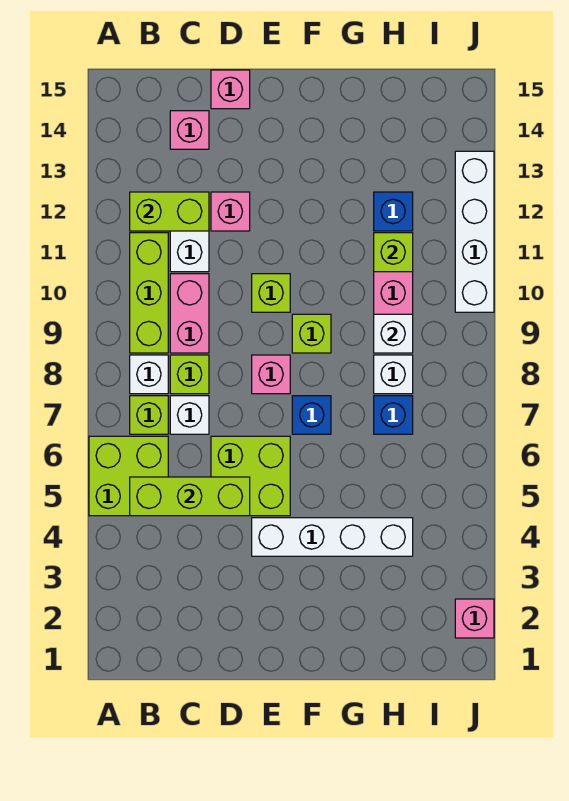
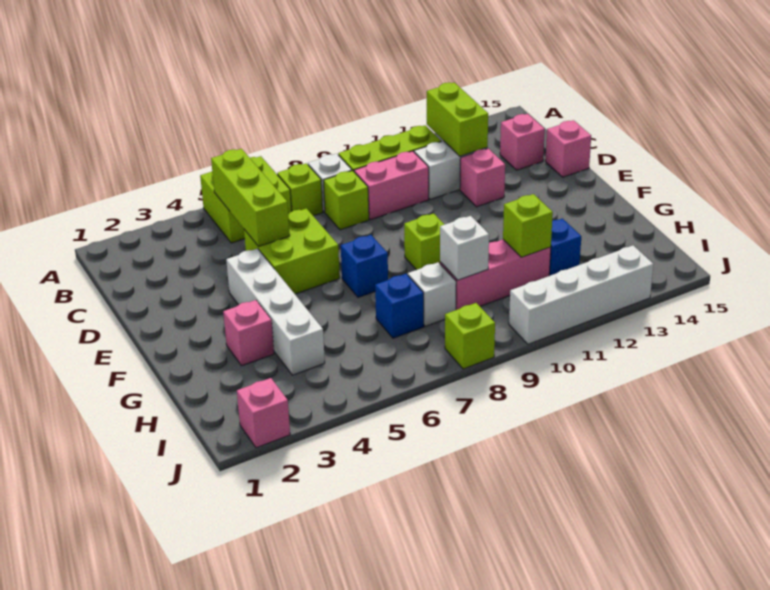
white 1x1 brick [170,396,209,434] -> none
pink 1x1 brick [252,355,290,394] -> pink 1x1 brick moved to [223,300,274,366]
lime 1x1 brick [252,274,290,312] -> lime 1x1 brick moved to [445,303,495,369]

